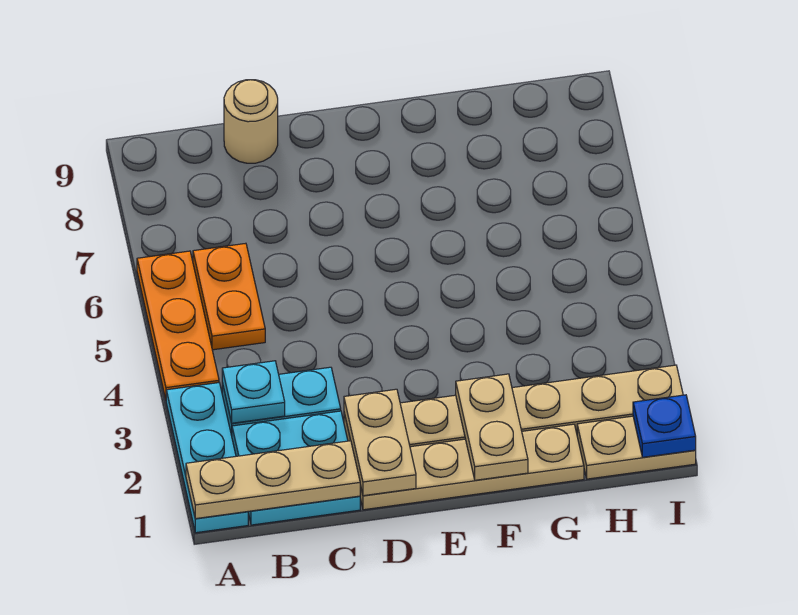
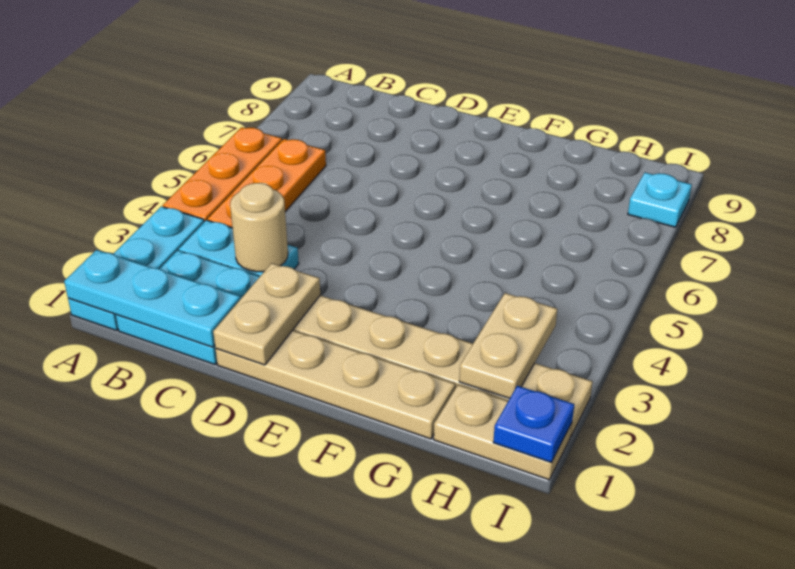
tan 1x3 plate [186,441,360,519] -> cyan 1x3 plate [64,250,240,347]
cyan 1x1 plate [222,361,285,423] -> cyan 1x1 plate moved to [628,173,692,227]
orange 1x2 plate [193,243,265,350] -> orange 1x3 plate [208,139,326,228]
tan 1x1 round brick [224,80,278,163] -> tan 1x1 round brick moved to [230,183,288,272]
tan 1x2 plate [456,374,528,480] -> tan 1x2 plate moved to [459,293,557,398]

